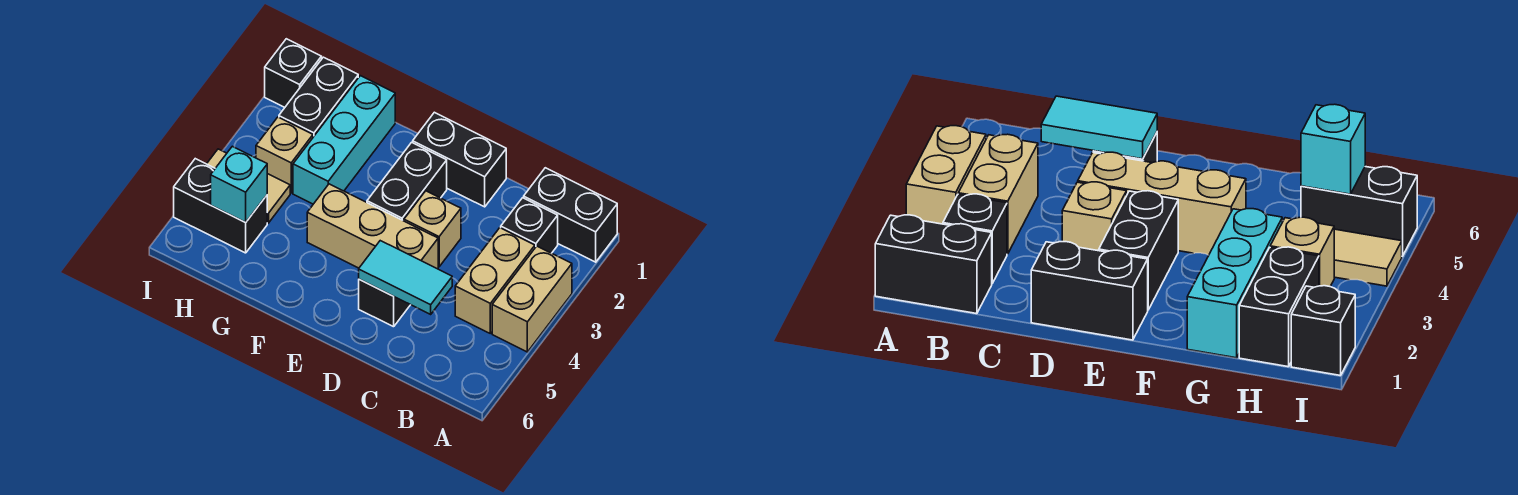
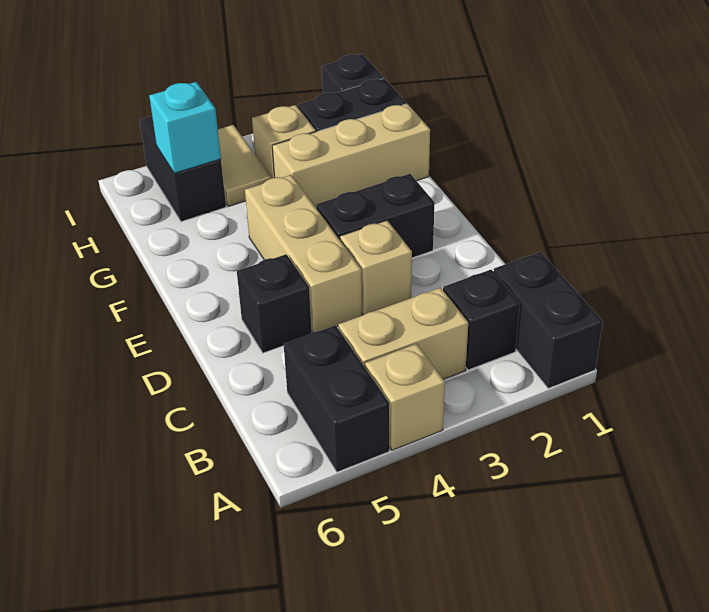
tan 1x2 brick [492,246,572,352] -> tan 1x1 brick [365,344,445,450]
cyan 1x2 tile [359,241,452,314] -> none
black 1x2 brick [413,112,506,207] -> black 1x2 brick moved to [284,325,389,472]
cyan 1x3 brick [293,76,395,204] -> tan 1x3 brick [272,104,430,207]

